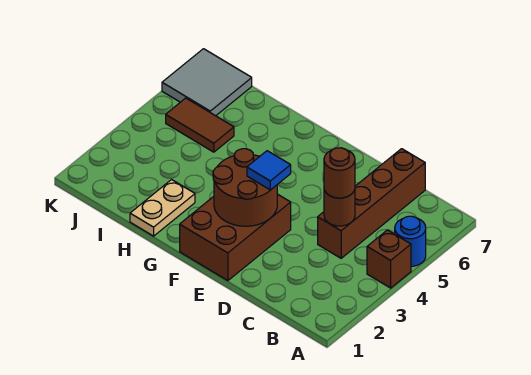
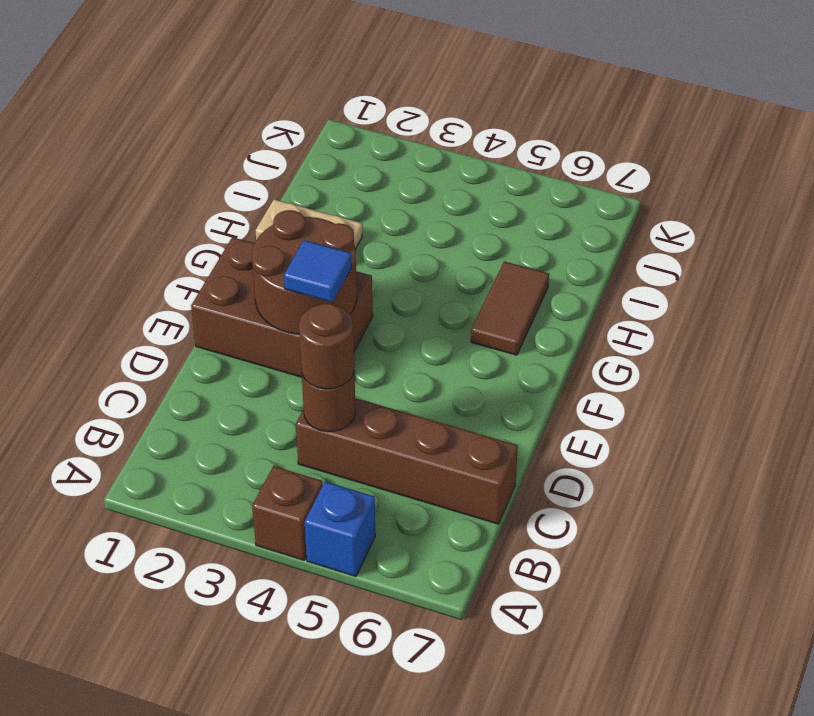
blue 1x1 round brick [395,216,426,266] -> blue 1x1 brick [305,482,375,576]
brown 1x2 tile [166,98,234,152] -> brown 1x2 tile moved to [471,261,549,355]
grey 2x2 tile [162,49,252,116] -> none

